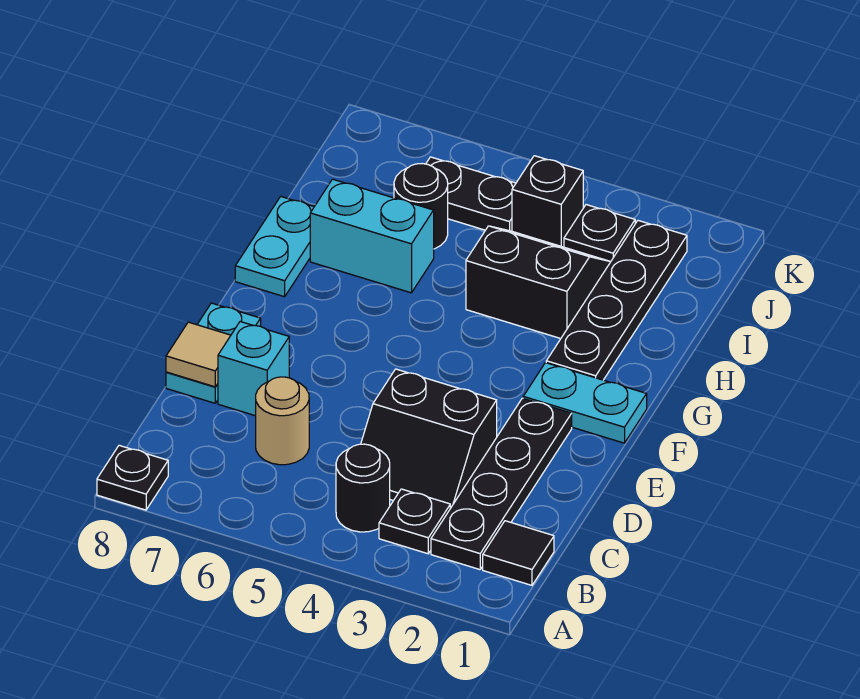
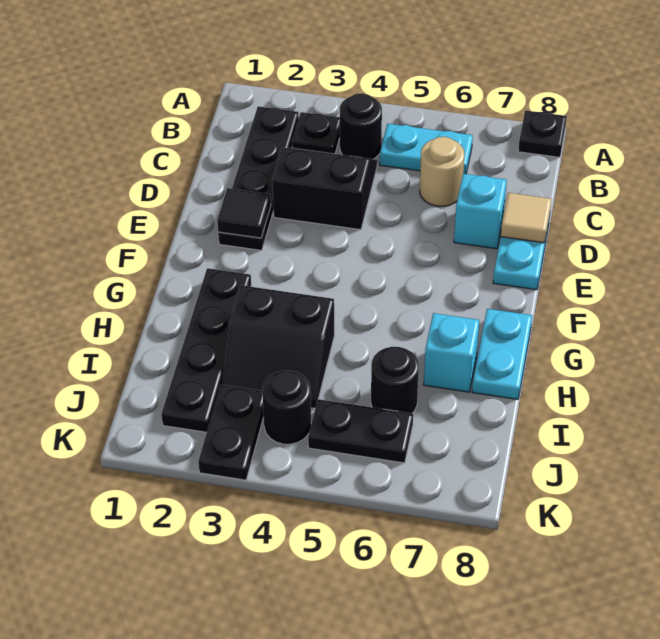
black 1x1 tile [483,521,554,585] -> black 1x1 tile moved to [217,188,271,238]
cyan 1x2 plate [523,363,647,443] -> cyan 1x2 plate moved to [380,124,473,174]
cyan 1x2 brick [310,179,434,293] -> cyan 1x1 brick [424,313,479,392]
black 1x1 plate [564,205,635,262] -> black 1x2 plate [198,385,264,480]
black 1x1 brick [512,156,583,247] -> black 1x1 round brick [262,370,311,444]

